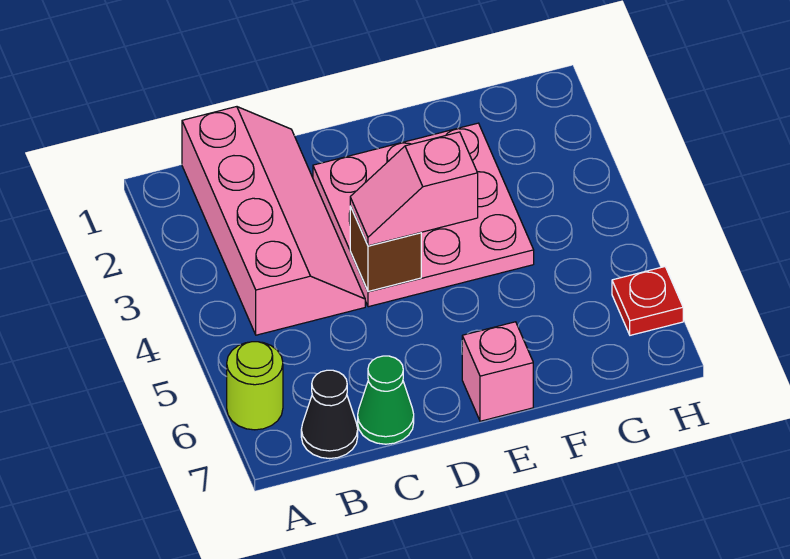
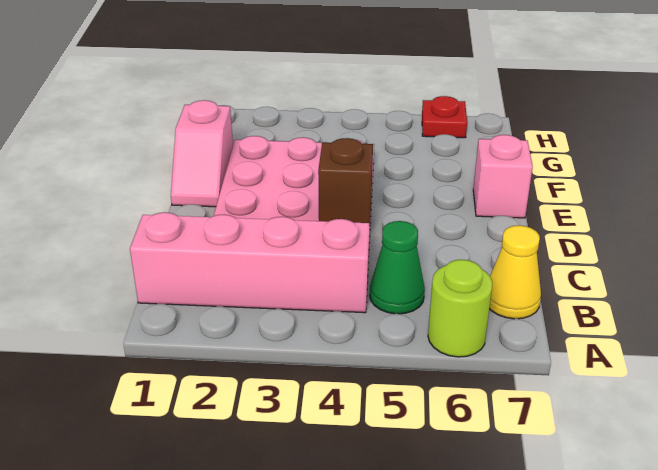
black 1x1 cone [301,370,358,459] -> yellow 1x1 cone [489,225,541,319]
green 1x1 cone [358,356,414,444] -> green 1x1 cone moved to [370,221,425,314]
pink 1x2 slope [350,132,478,246] -> pink 1x2 slope moved to [171,100,233,207]

